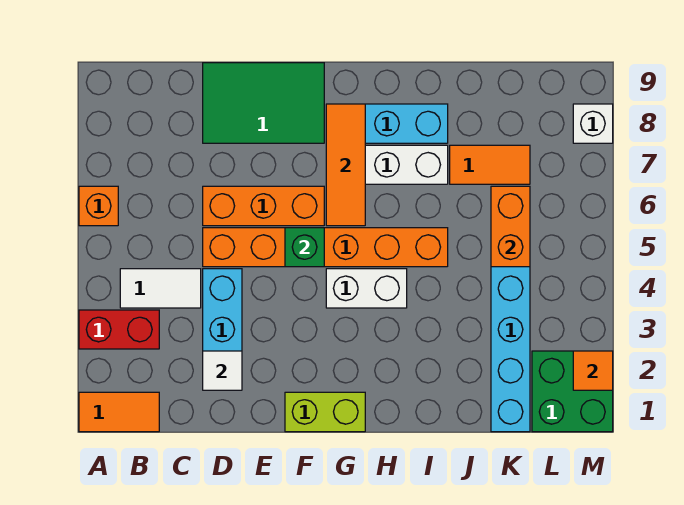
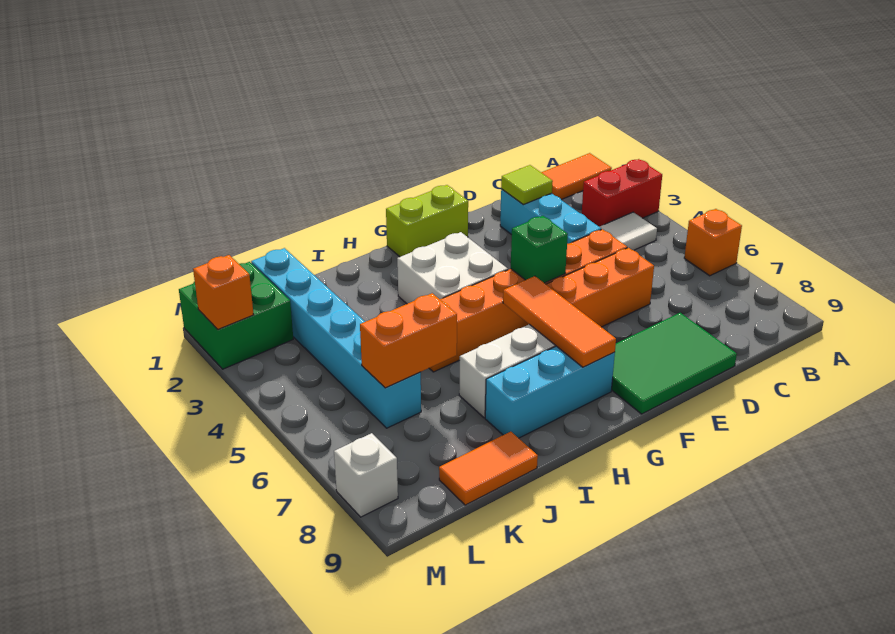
white 1x1 tile [203,351,242,390] -> lime 1x1 tile [501,165,553,205]
white 1x2 brick [326,269,407,308] -> white 2x2 brick [397,232,508,304]
orange 1x2 tile [450,145,530,184] -> orange 1x2 tile moved to [439,432,538,505]
orange 1x2 brick [491,186,530,267] -> orange 1x2 brick turned to [360,293,457,388]
orange 1x1 tile [573,351,613,390] -> orange 1x1 brick [193,255,254,330]

